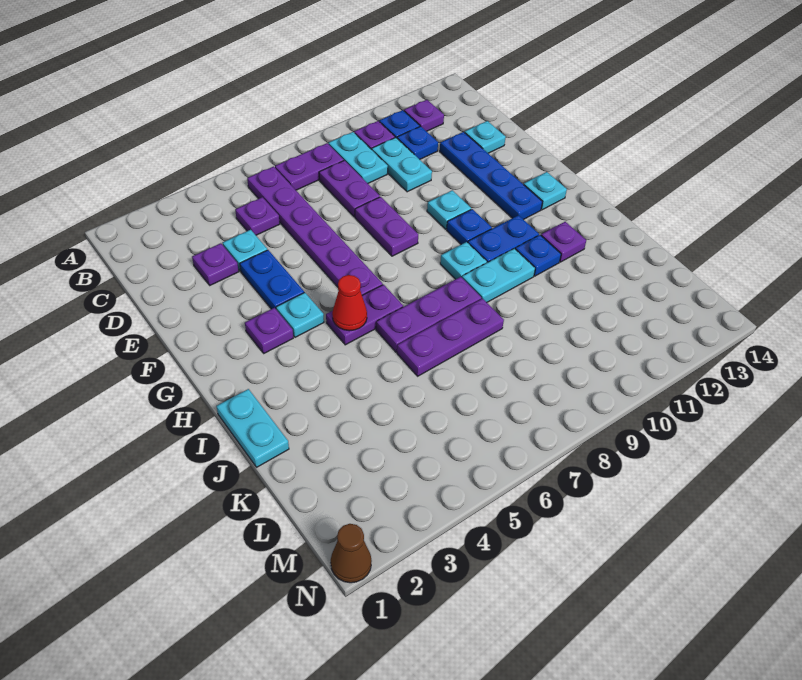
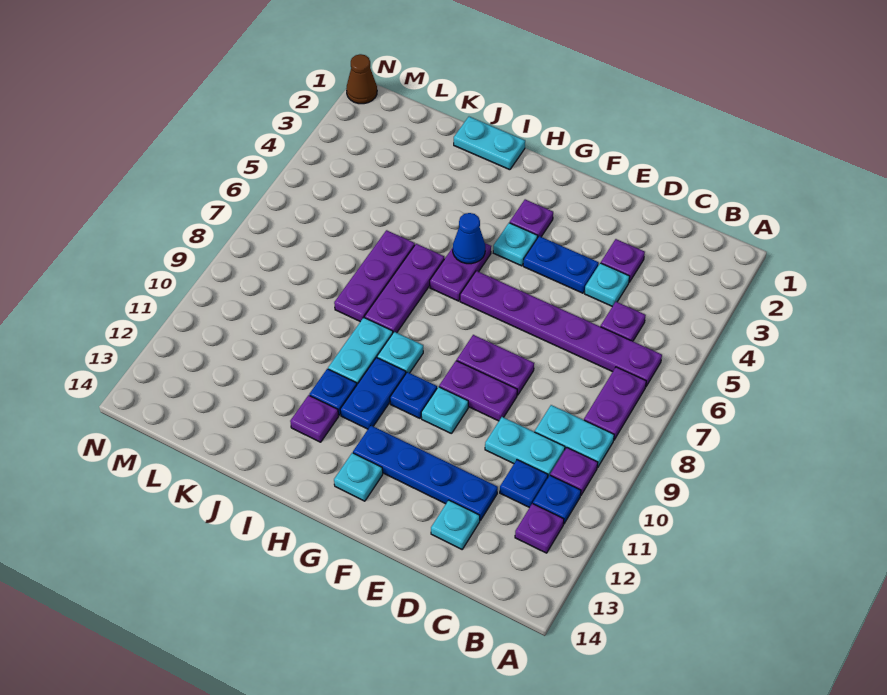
purple 1x2 plate [319,160,380,217] -> purple 1x2 plate moved to [439,361,517,421]
red 1x1 cone [332,275,367,331] -> blue 1x1 cone [453,213,485,264]

